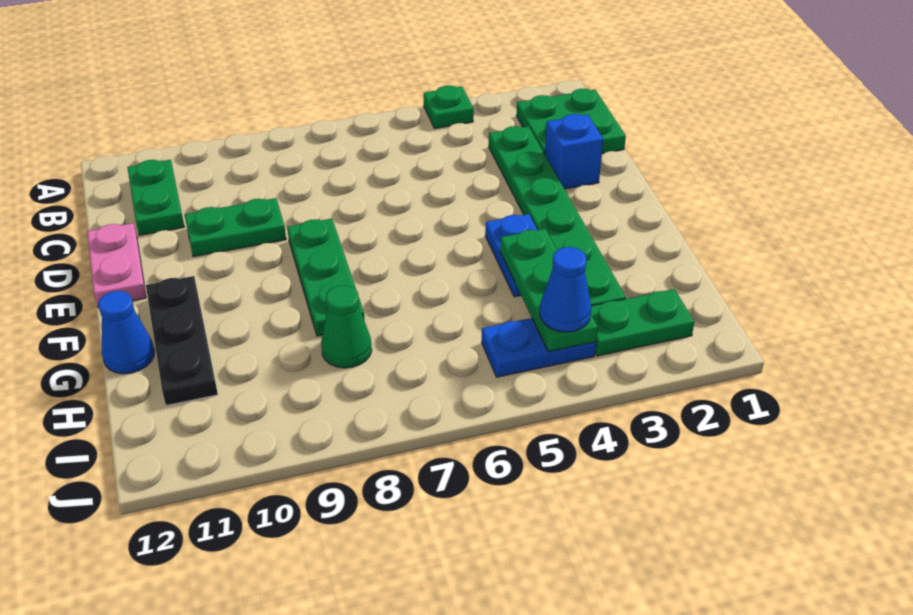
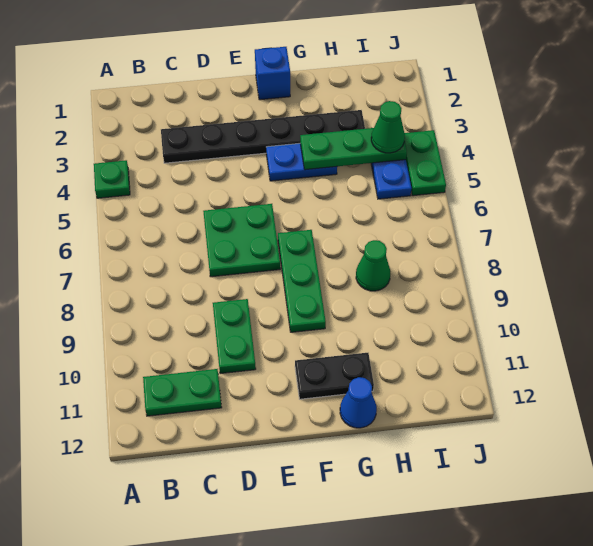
green 2x2 plate [516,89,626,154] -> green 2x2 plate moved to [203,204,280,277]
green 1x6 plate [489,126,626,306] -> black 1x6 plate [161,110,365,163]
blue 1x1 brick [545,114,603,189] -> blue 1x1 brick moved to [255,47,290,100]
pink 1x2 plate [87,223,146,307] -> none
green 1x3 plate [287,219,365,336] -> green 1x3 plate turned to [278,230,326,332]
black 1x3 plate [146,276,218,406] -> black 1x2 plate [295,353,374,399]
green 1x2 plate [591,289,694,356] -> green 1x2 plate moved to [405,130,446,196]
blue 1x1 cone [540,247,591,332] -> green 1x1 cone [371,101,405,153]

